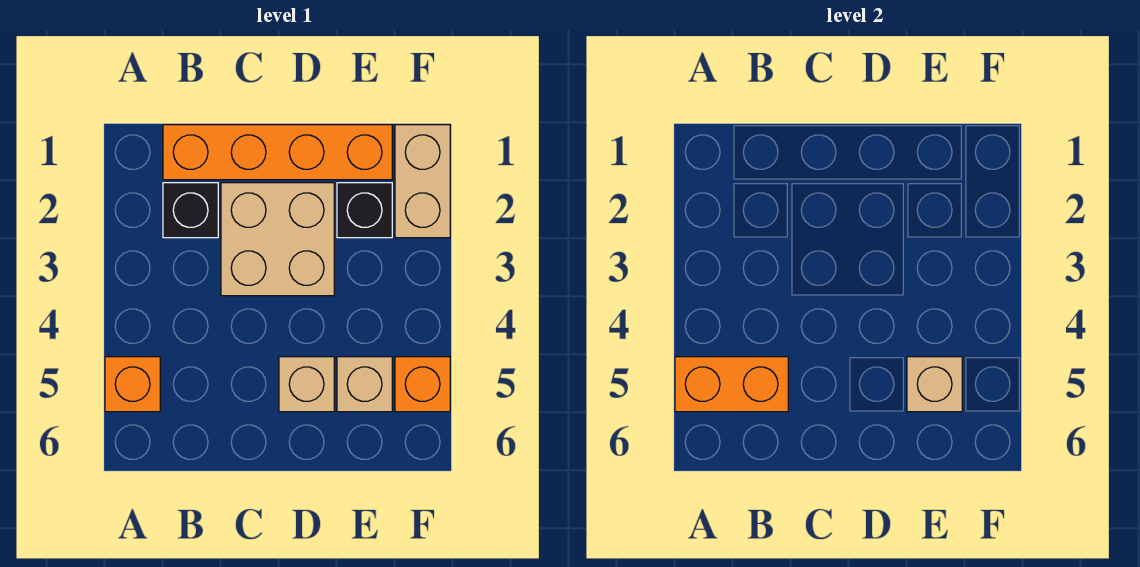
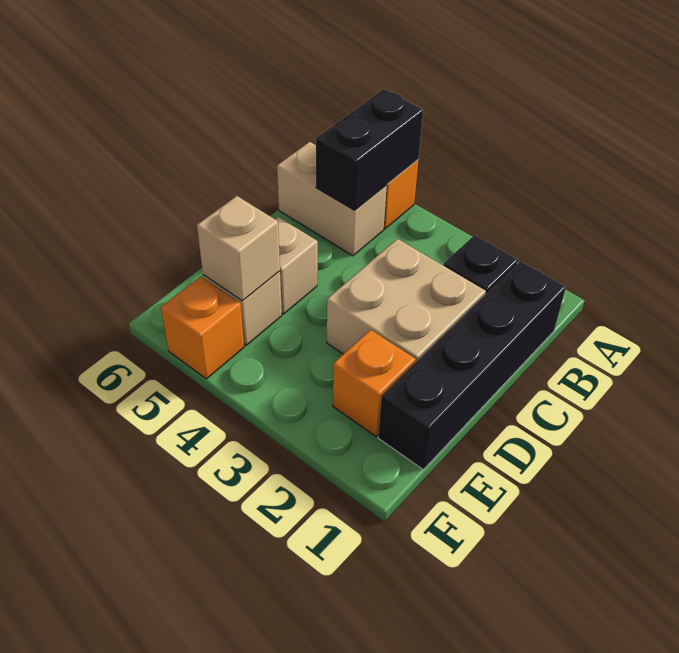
orange 1x2 brick [675,357,788,412] -> black 1x2 brick [316,89,423,210]
orange 1x4 brick [163,125,392,180] -> black 1x4 brick [378,261,566,469]
black 1x1 brick [337,183,392,238] -> orange 1x1 brick [333,330,416,436]
tan 1x2 brick [395,125,450,238] -> tan 1x2 brick moved to [277,142,387,256]

